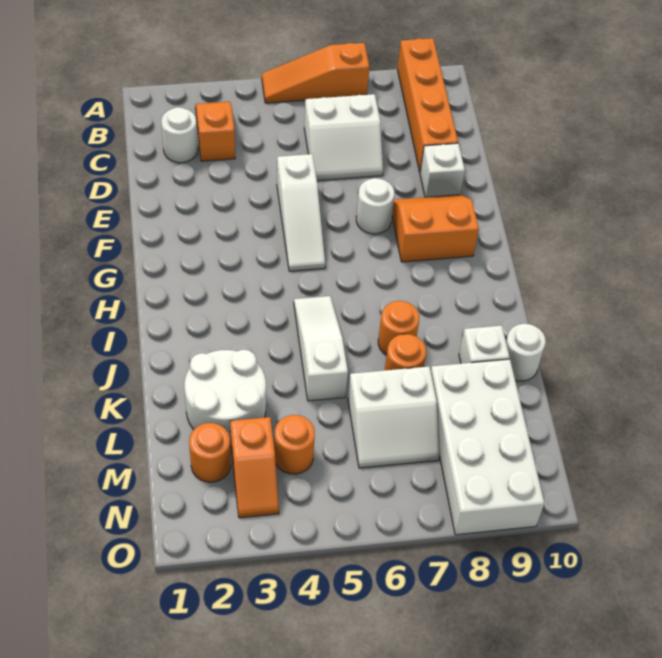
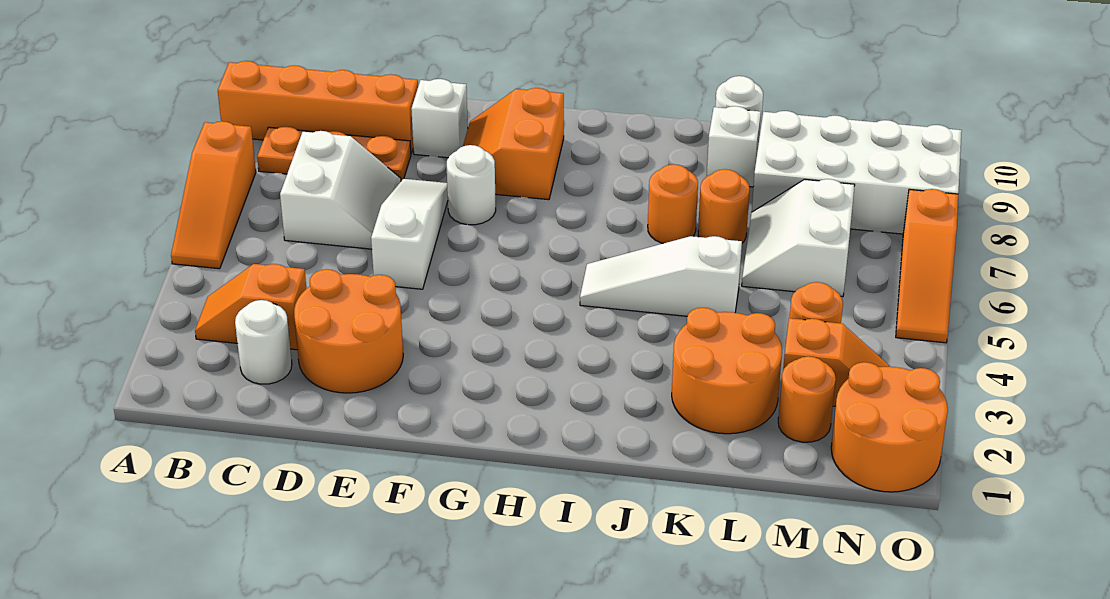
none -> orange 1x3 plate [257,127,411,181]
none -> orange 2x2 round brick [294,269,403,393]
white 1x3 slope [277,154,325,271] -> white 1x3 slope turned to [371,179,448,289]
white 2x2 round brick [184,350,266,444] -> orange 2x2 round brick [672,308,782,434]
white 2x2 slope [348,367,439,468] -> white 2x2 slope turned to [742,179,855,297]
none -> orange 2x2 round brick [831,362,948,492]
none -> orange 1x3 slope [896,189,958,343]

